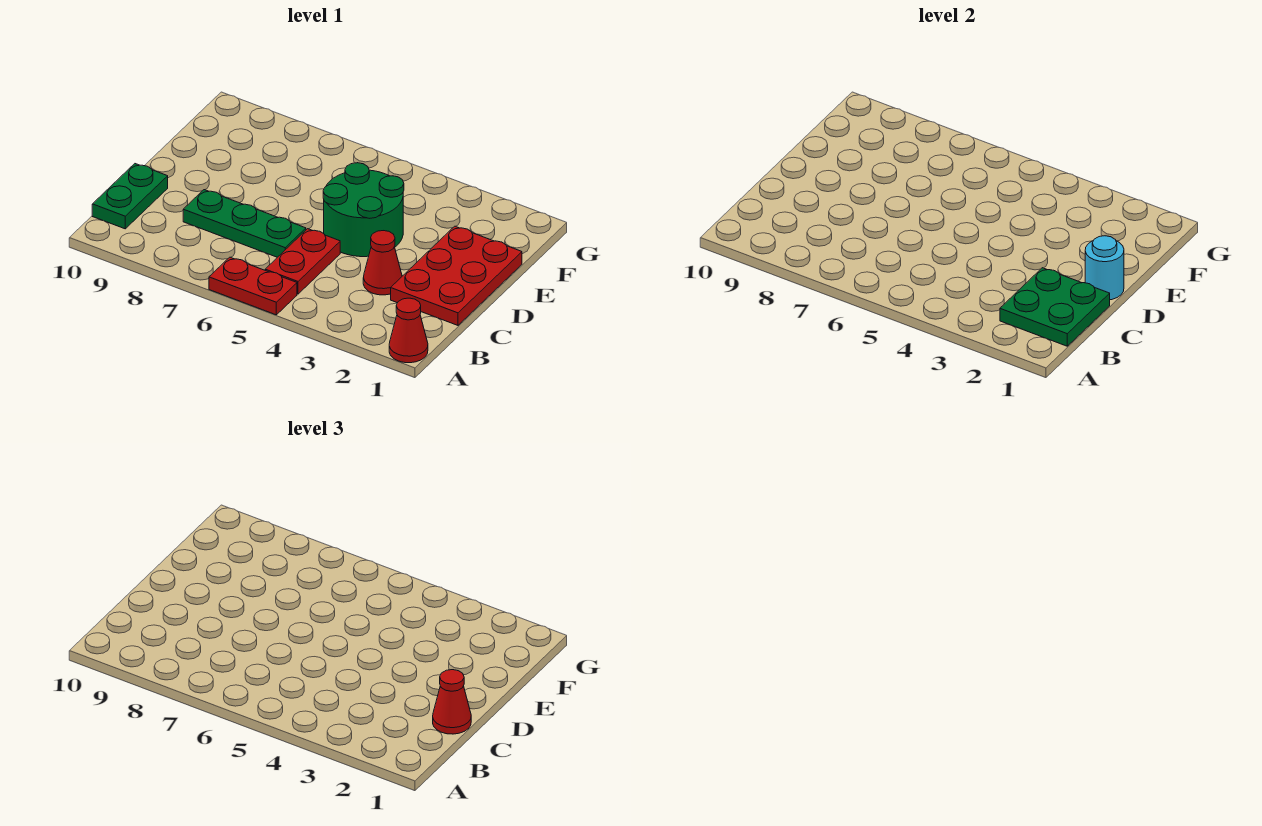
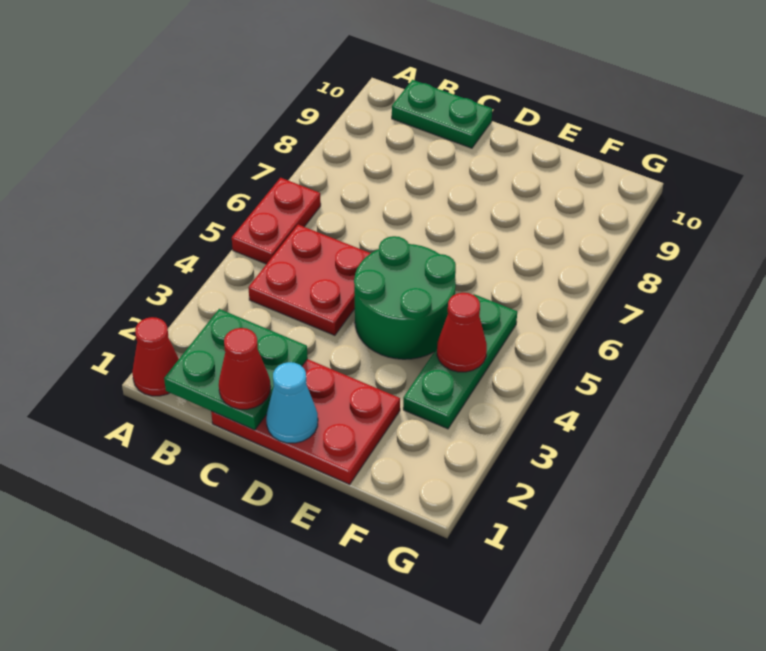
red 1x2 plate [265,229,340,294] -> red 2x2 plate [248,225,371,335]
red 1x1 cone [363,231,402,295] -> red 1x1 cone moved to [437,293,487,372]
green 1x3 plate [183,190,306,257] -> green 1x3 plate moved to [403,294,517,429]
cyan 1x1 round brick [1085,236,1124,300] -> cyan 1x1 cone [266,362,318,443]

